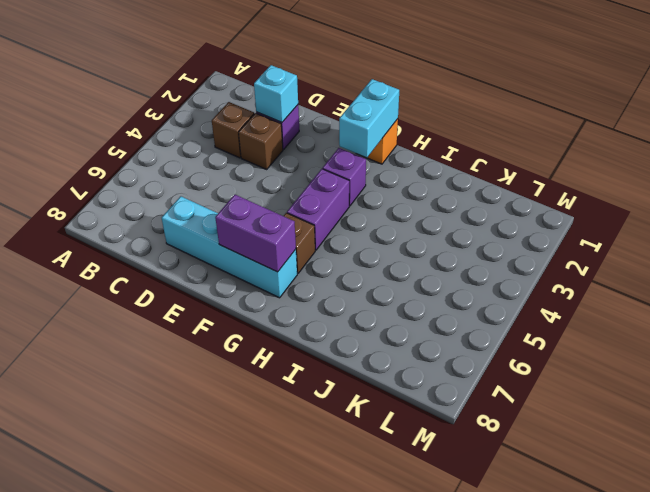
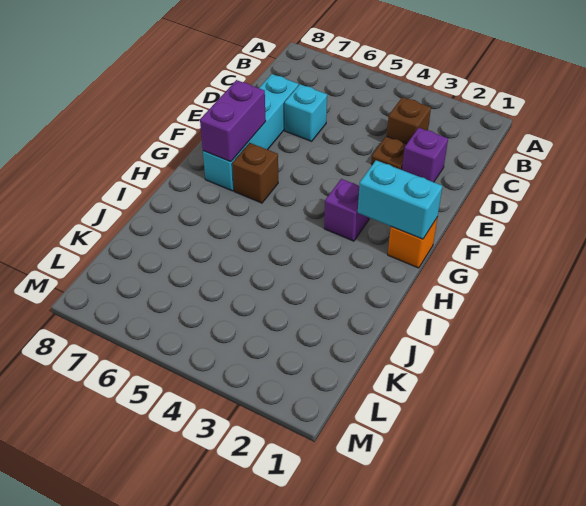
cyan 1x1 brick [254,65,298,122] -> cyan 1x1 brick moved to [285,84,327,141]
brown 1x1 brick [239,113,283,169] -> brown 1x1 plate [371,136,406,170]
purple 1x2 brick [287,169,349,250] -> none

